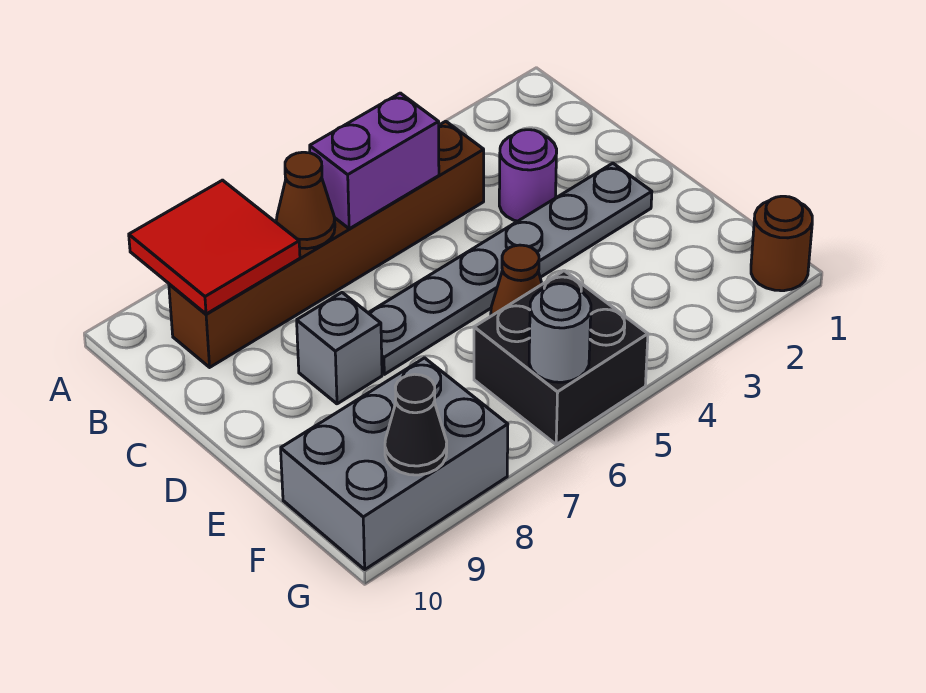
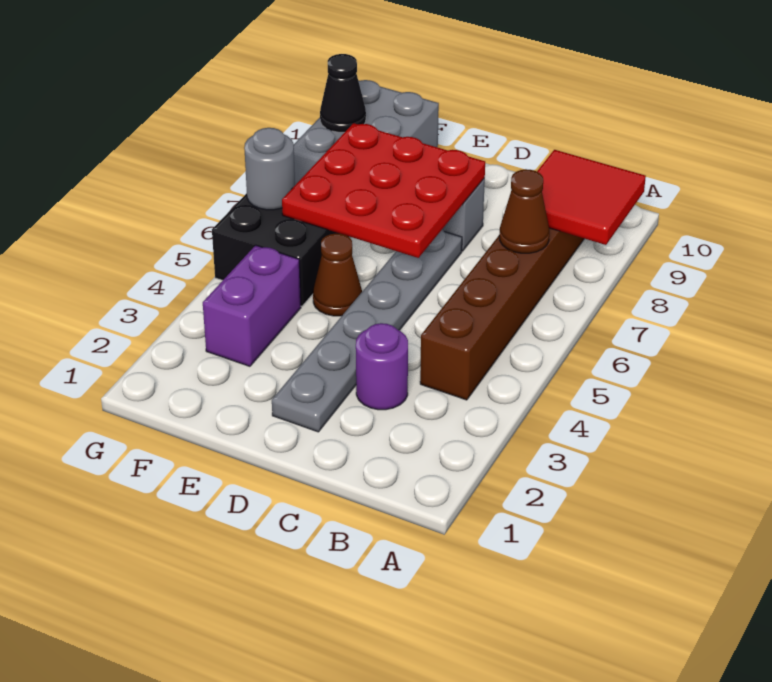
purple 1x2 brick [310,93,439,229] -> purple 1x2 brick moved to [203,245,301,366]
none -> red 3x3 plate [282,123,485,258]
brown 1x1 round brick [751,196,812,291] -> none

